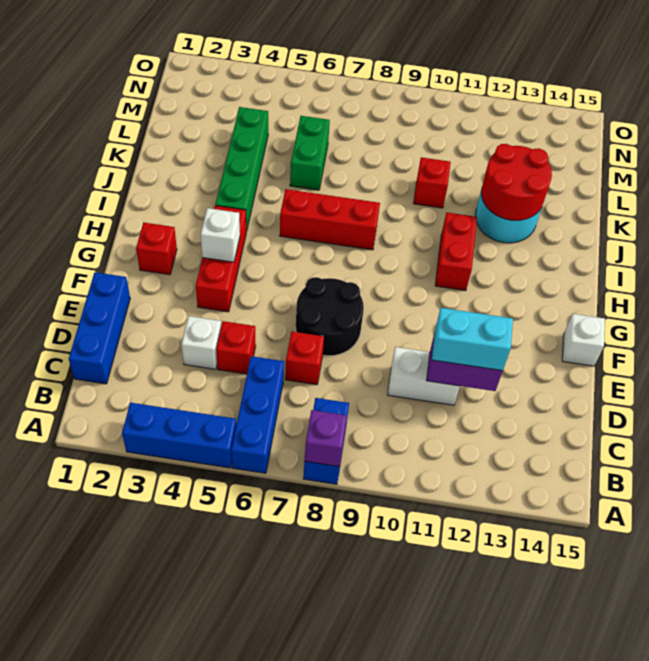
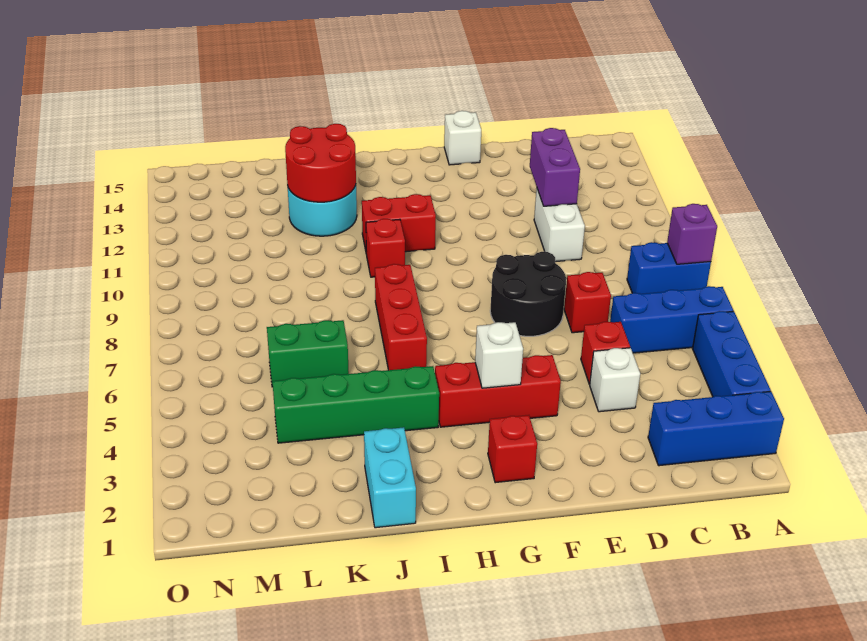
blue 1x3 brick [69,272,130,384] -> blue 1x3 brick moved to [648,391,784,466]
cyan 1x2 brick [432,308,513,371] -> cyan 1x2 brick moved to [364,427,416,528]
red 1x1 brick [414,157,451,208] -> red 1x1 brick moved to [366,219,405,277]

